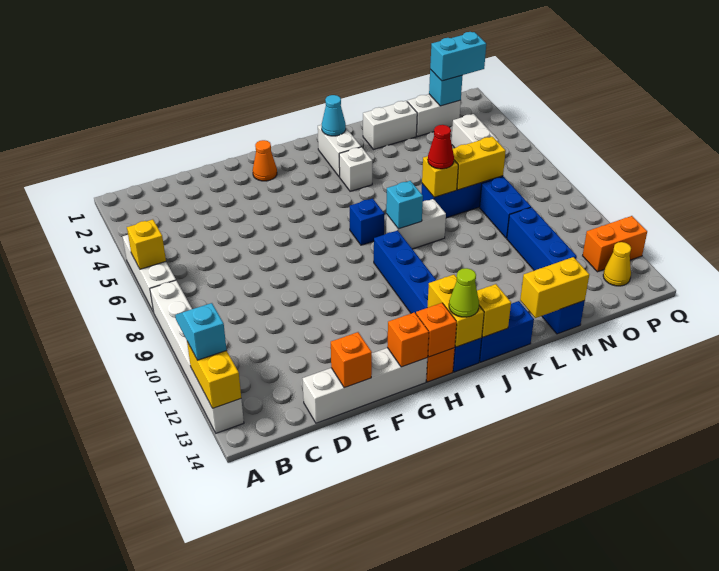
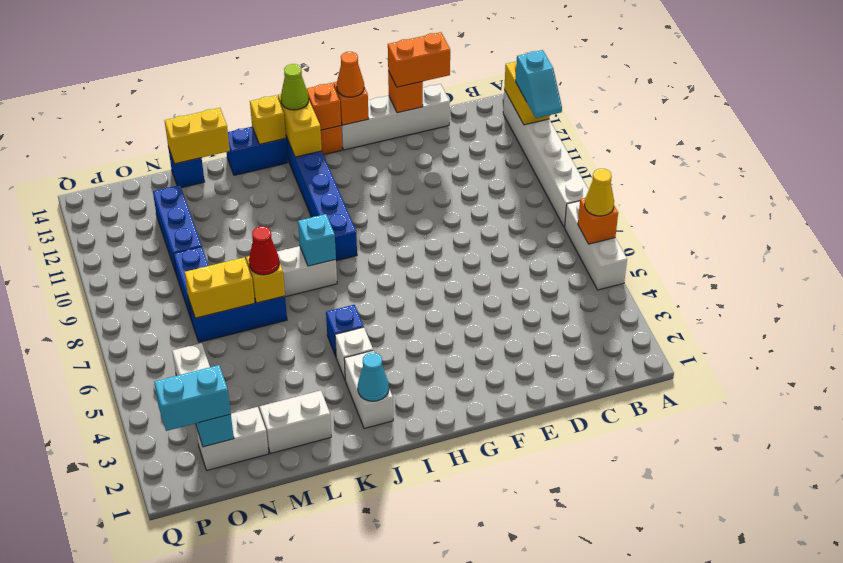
yellow 1x1 brick [127,219,166,269] -> orange 1x1 brick [578,198,618,244]
orange 1x1 cone [253,140,277,181] -> orange 1x1 cone moved to [337,52,364,97]
blue 1x1 brick [350,198,385,245] -> blue 1x1 brick moved to [326,305,364,356]
orange 1x2 brick [583,216,647,272] -> orange 1x2 brick moved to [388,32,450,87]
yellow 1x1 cone [603,242,631,286] -> yellow 1x1 cone moved to [585,169,614,216]

